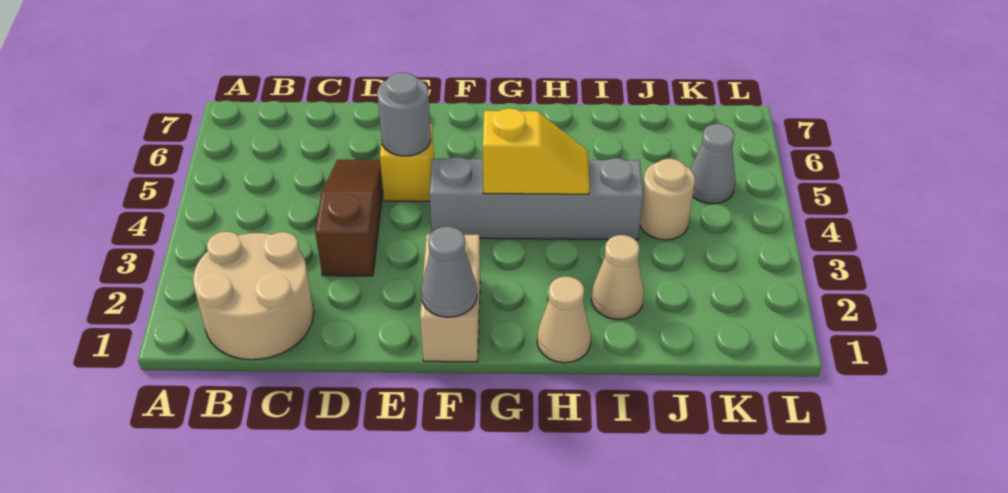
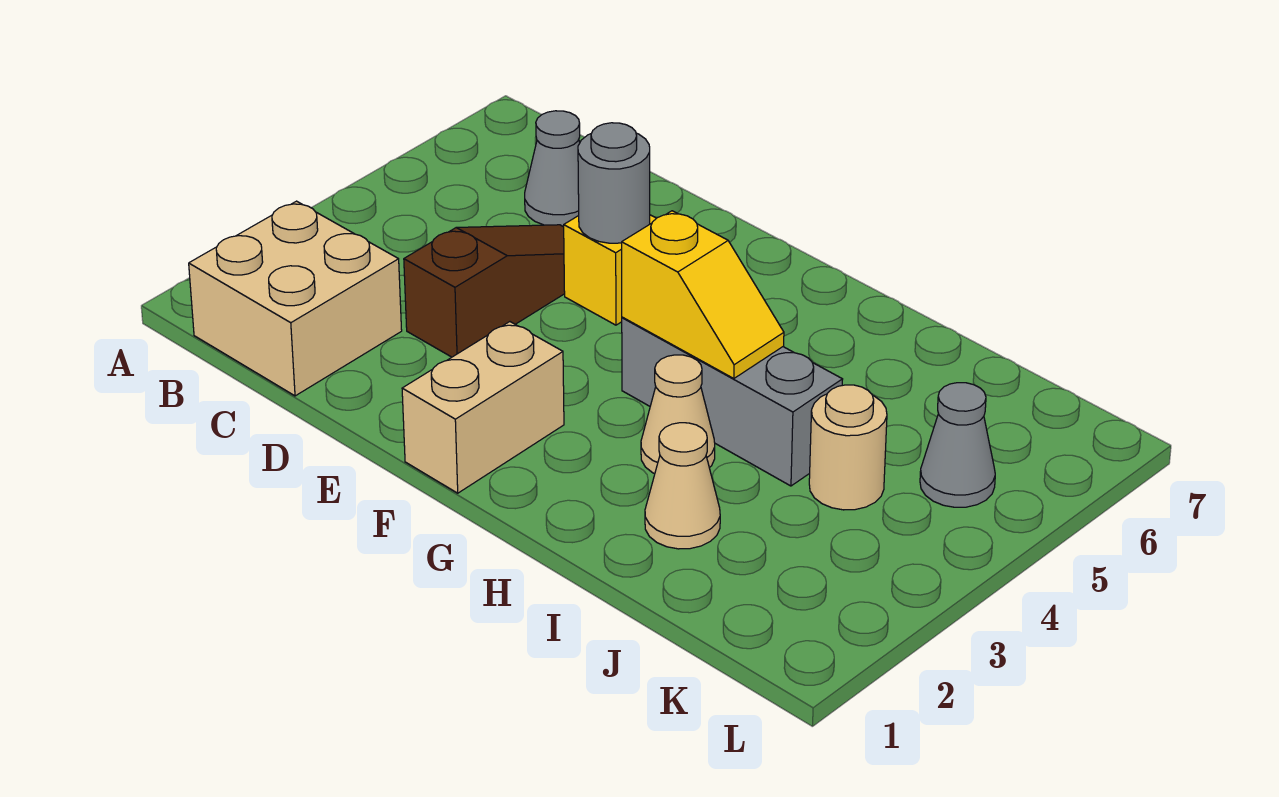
tan 2x2 round brick [193,232,314,360] -> tan 2x2 brick [189,201,402,396]
grey 1x1 cone [421,227,477,317] -> grey 1x1 cone moved to [525,111,580,226]
grey 1x4 brick [429,157,643,240] -> grey 1x3 brick [622,317,843,486]
tan 1x1 cone [537,277,591,363] -> tan 1x1 cone moved to [641,355,715,474]

